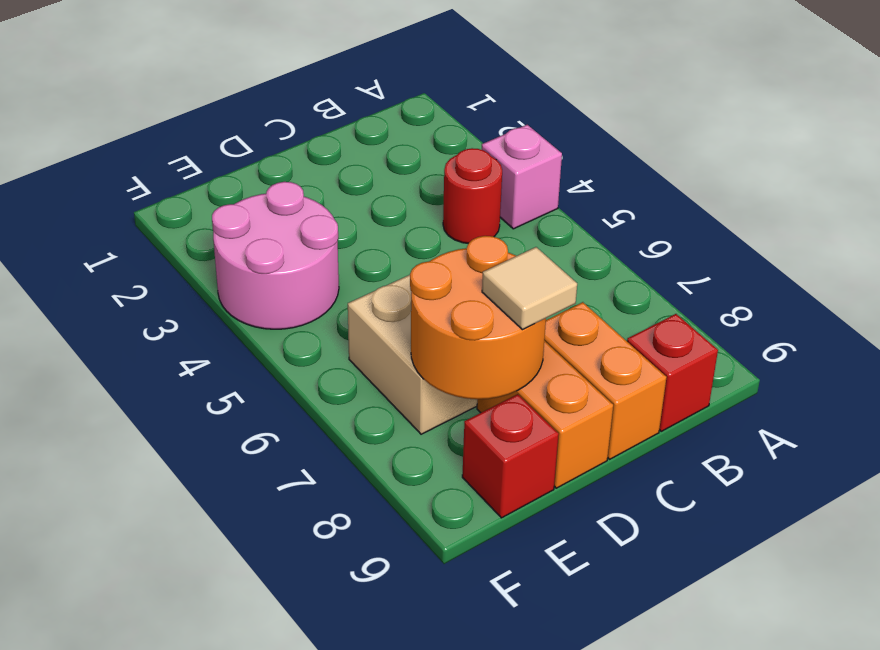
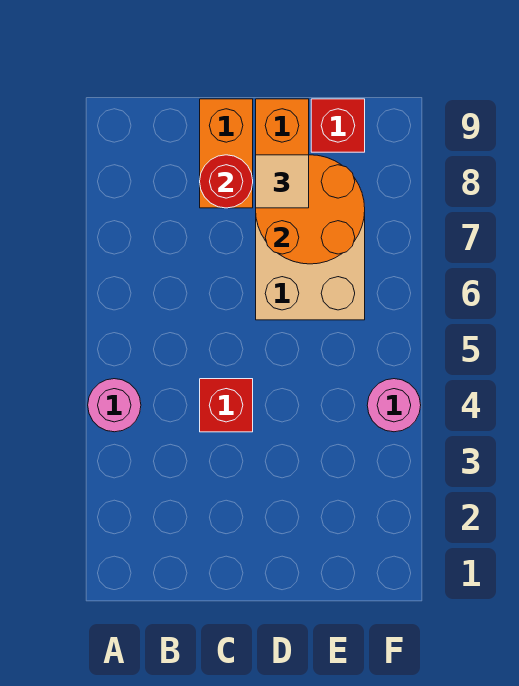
pink 1x1 brick [482,125,562,229] -> pink 1x1 round brick [88,379,141,432]
red 1x1 round brick [443,148,502,243] -> red 1x1 round brick moved to [200,155,253,208]
red 1x1 brick [627,314,718,431] -> red 1x1 brick moved to [200,379,253,432]
pink 2x2 round brick [212,182,339,329] -> pink 1x1 round brick [367,379,421,432]

